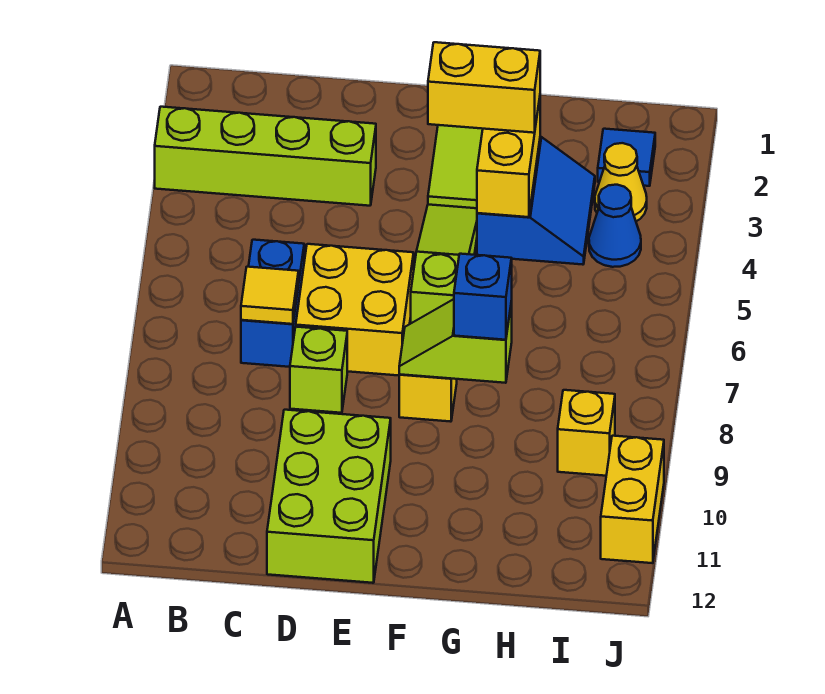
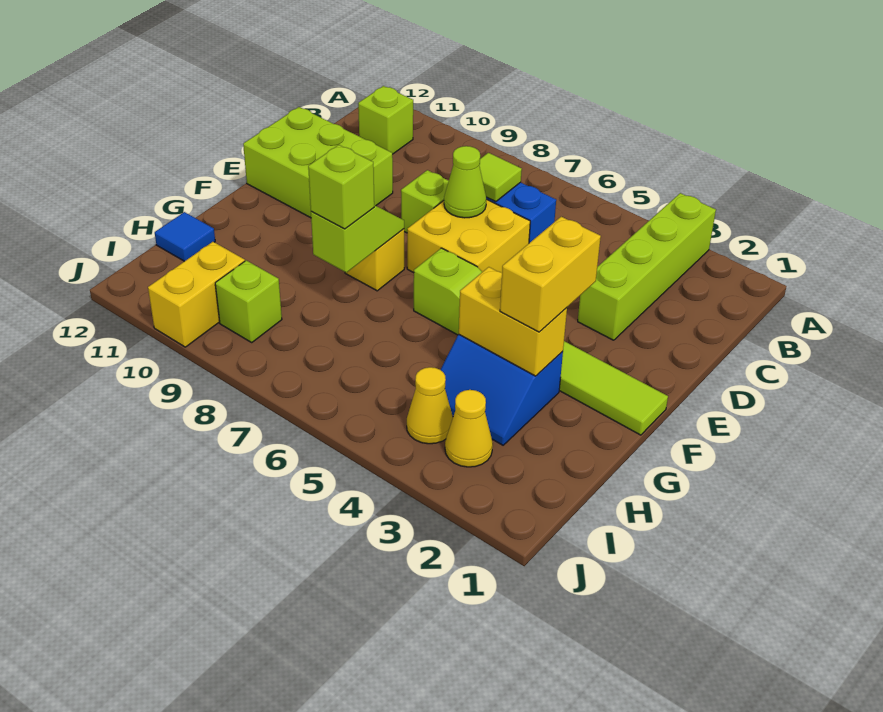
none -> lime 1x1 brick [358,86,413,154]
yellow 1x1 tile [241,267,299,324] -> lime 1x1 tile [479,153,522,202]
none -> lime 1x1 cone [444,146,487,218]
blue 1x1 brick [454,254,512,340] -> lime 1x1 brick [308,145,374,229]
blue 1x1 tile [598,129,655,186] -> blue 1x1 tile moved to [155,212,215,261]
blue 1x1 cone [589,185,641,267] -> yellow 1x1 cone [407,367,453,444]
yellow 1x1 brick [558,390,615,476] -> lime 1x1 brick [215,260,282,342]
yellow 1x2 brick [601,436,664,563] -> yellow 1x2 brick turned to [148,242,245,347]

